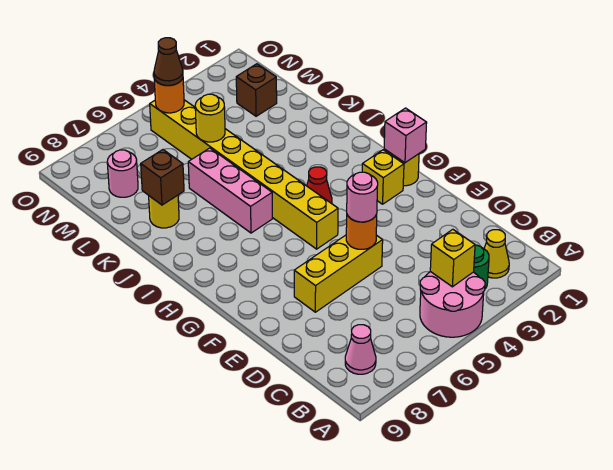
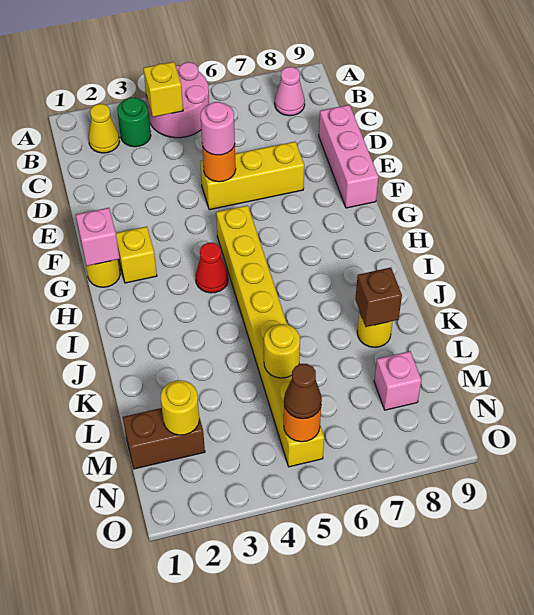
pink 1x3 brick [188,148,272,233] -> pink 1x3 brick moved to [319,105,379,208]
brown 1x1 brick [236,64,277,116] -> brown 1x2 brick [123,408,205,469]
none -> yellow 1x1 round brick [161,380,199,435]
pink 1x1 round brick [107,150,138,197] -> pink 1x1 brick [374,351,421,410]

